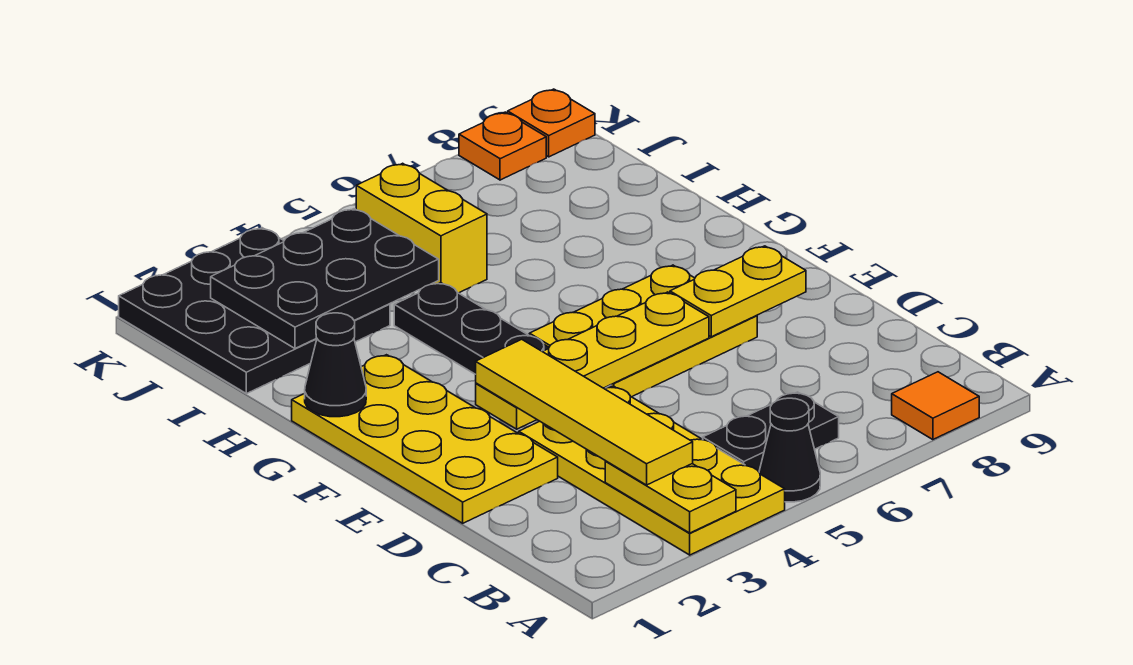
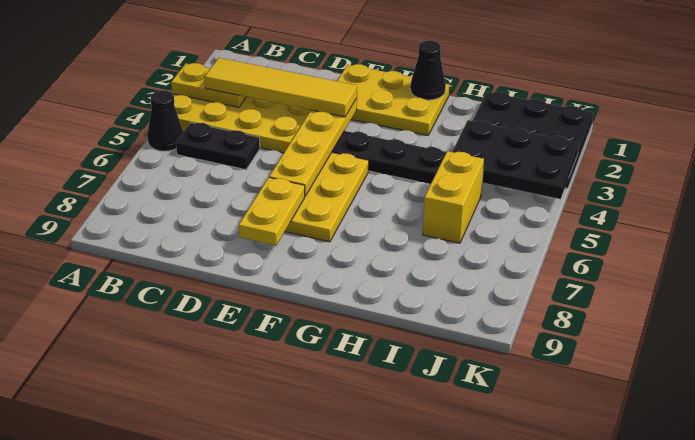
orange 1x1 tile [892,372,979,440] -> none
black 1x2 plate [703,392,839,472] -> black 1x2 plate turned to [176,123,260,170]
yellow 2x4 plate [292,355,558,523] -> yellow 2x3 plate [337,64,449,135]
black 2x3 plate [211,209,439,348] -> black 2x3 plate turned to [452,120,579,199]
yellow 1x2 brick [356,163,487,293] -> yellow 1x2 brick turned to [423,151,484,243]
orange 1x1 plate [459,112,546,180] -> none
orange 1x1 plate [508,89,595,157] -> none

